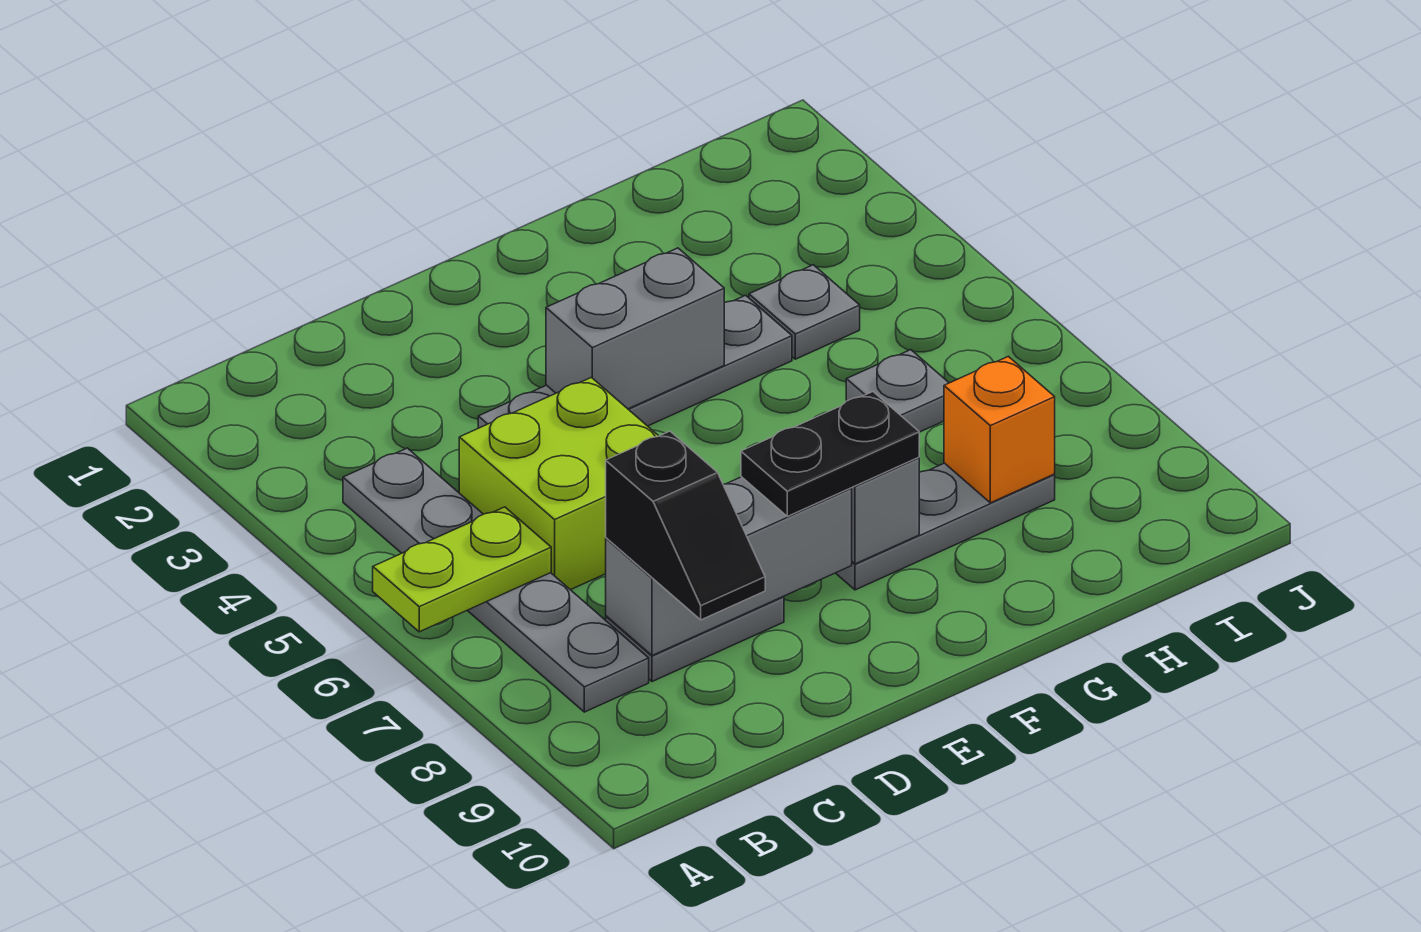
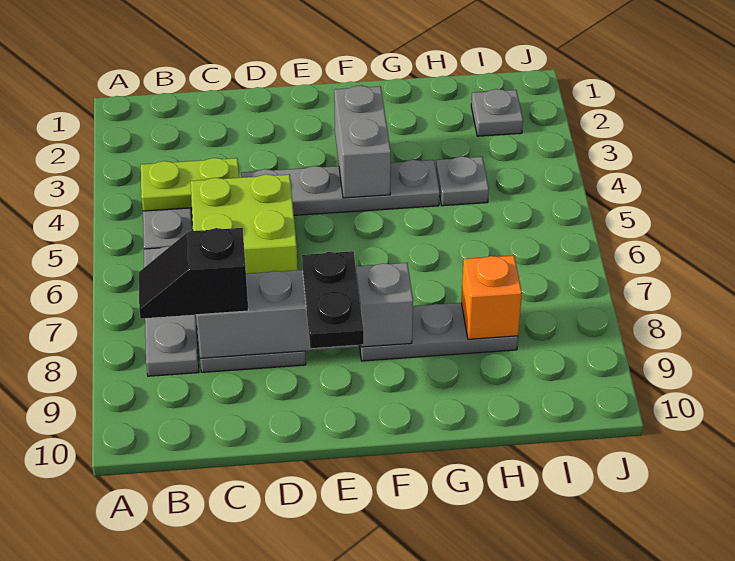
lime 1x2 plate [373,507,551,632] -> lime 1x2 plate moved to [141,158,239,211]
black 1x2 slope [606,431,765,620] -> black 1x2 slope turned to [139,228,248,319]
grey 1x2 brick [546,248,724,409] -> grey 1x2 brick turned to [334,86,391,198]
black 1x2 plate [741,392,919,516] -> black 1x2 plate turned to [302,251,364,348]
grey 1x1 plate [846,350,949,432] -> grey 1x1 plate moved to [471,89,523,136]

